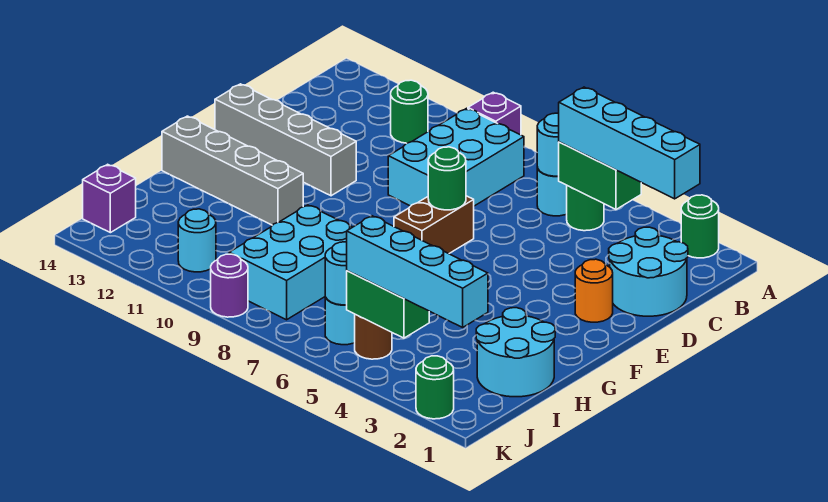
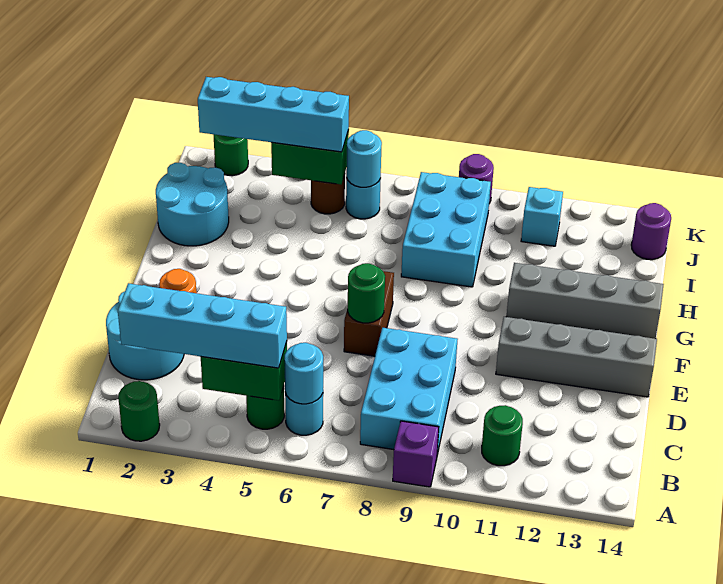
cyan 1x1 round brick [178,209,216,272] -> cyan 1x1 brick [521,187,563,246]
purple 1x1 brick [83,164,136,233] -> purple 1x1 round brick [631,203,671,260]

